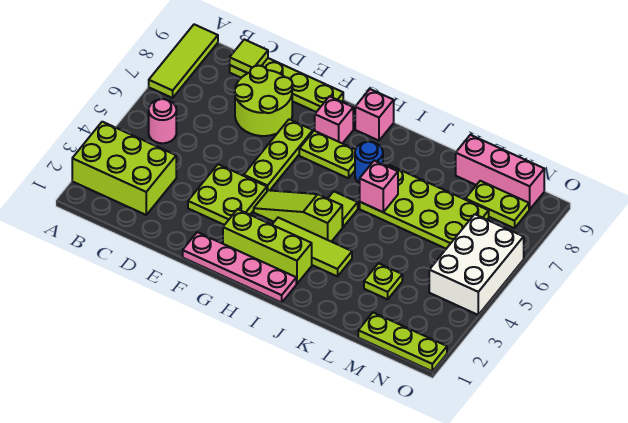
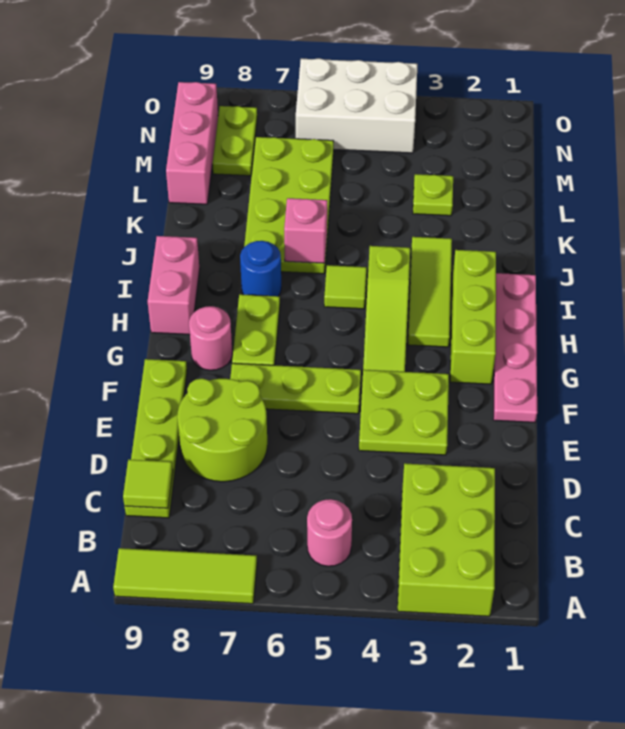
pink 1x1 brick [315,96,353,143] -> pink 1x1 round brick [189,306,232,370]
pink 1x1 brick [355,89,394,141] -> pink 1x2 brick [148,236,200,334]
lime 1x3 plate [358,313,447,371] -> none

